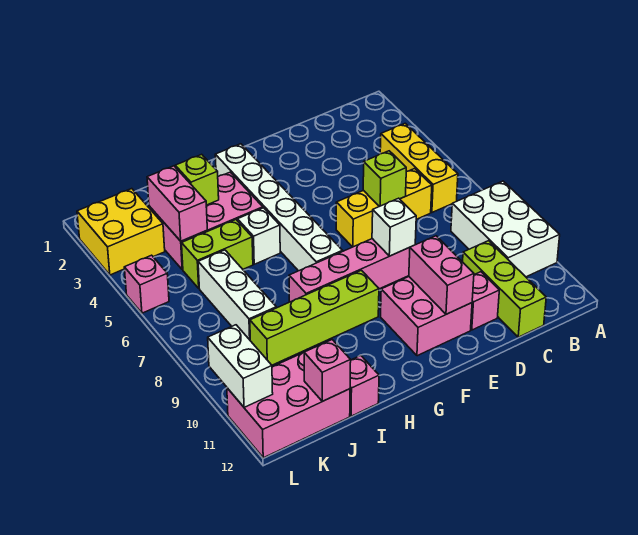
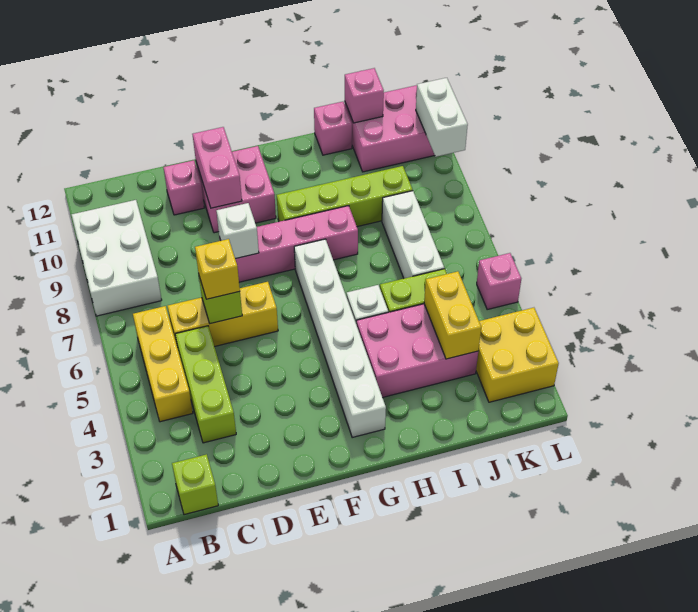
lime 1x3 brick [463,241,546,337] -> lime 1x3 brick moved to [175,326,236,443]
none -> yellow 1x1 brick [195,239,240,299]
lime 1x1 brick [175,154,219,205] -> lime 1x1 brick moved to [172,454,218,515]
pink 1x2 brick [147,166,207,241] -> yellow 1x2 brick [424,271,481,359]

